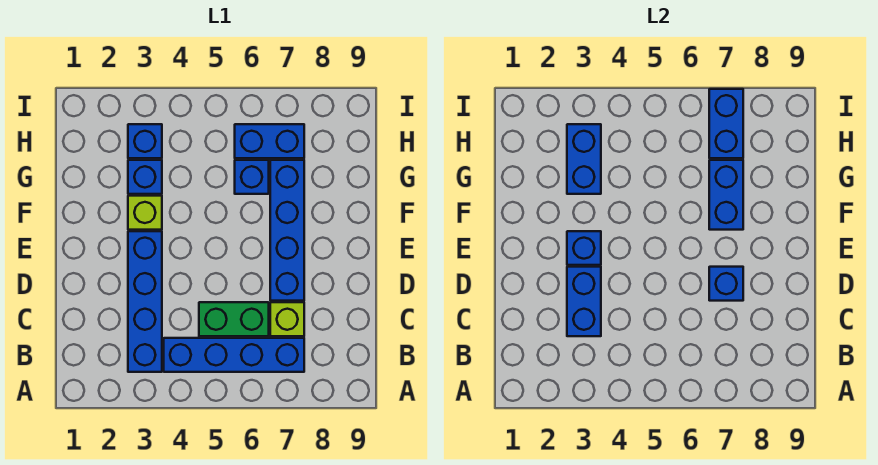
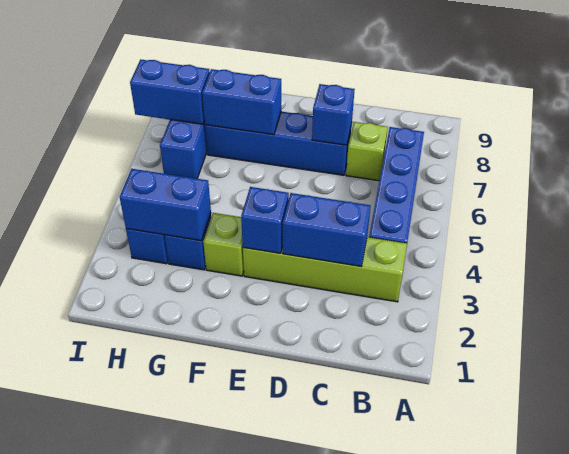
blue 1x4 brick [128,231,162,372] -> lime 1x4 brick [243,237,407,302]
green 1x2 brick [199,302,269,336] -> none
blue 1x1 brick [235,160,269,194] -> none

